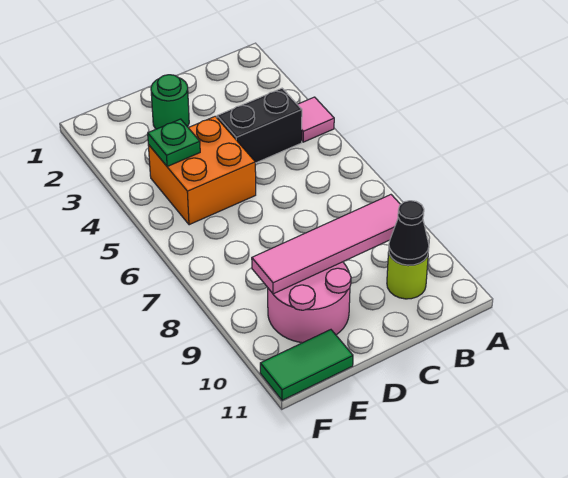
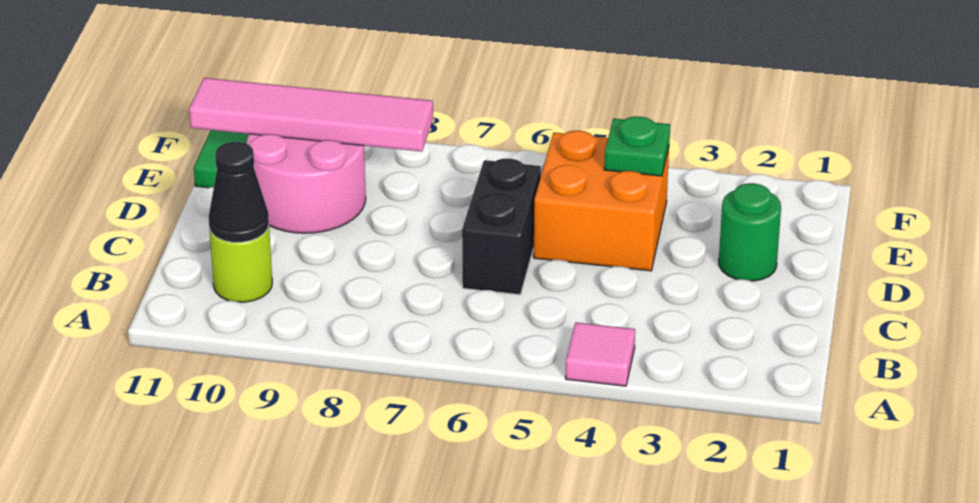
black 1x2 brick [217,88,302,163] -> black 1x2 brick moved to [462,159,541,295]
pink 1x4 tile [252,195,401,294] -> pink 1x4 tile turned to [189,78,433,152]

